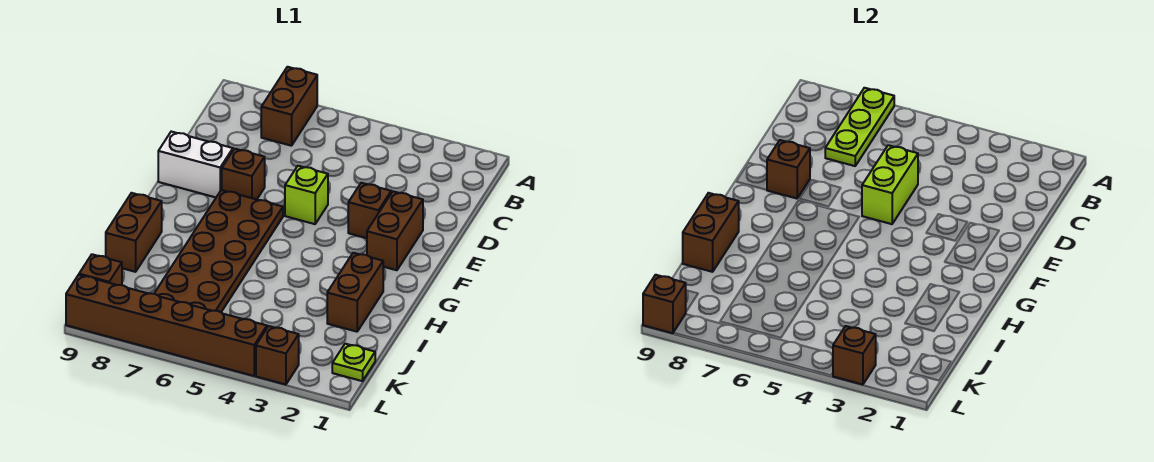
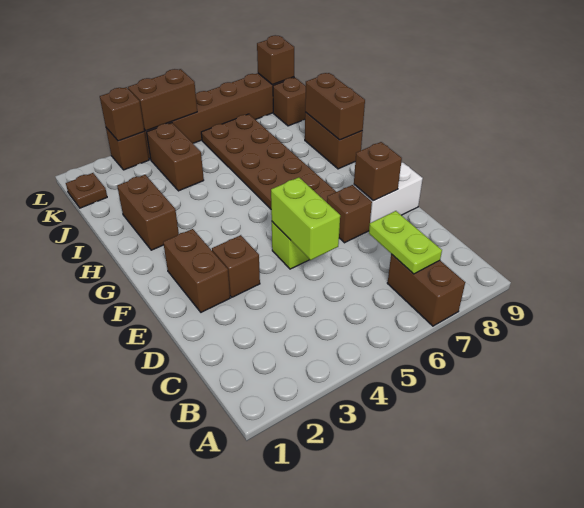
lime 1x3 plate [825,88,894,166] -> lime 1x2 plate [369,211,442,274]
none -> brown 1x2 brick [147,123,204,191]
lime 1x1 plate [332,344,375,381] -> brown 1x1 plate [66,173,107,208]
none -> brown 1x2 brick [128,69,197,131]

